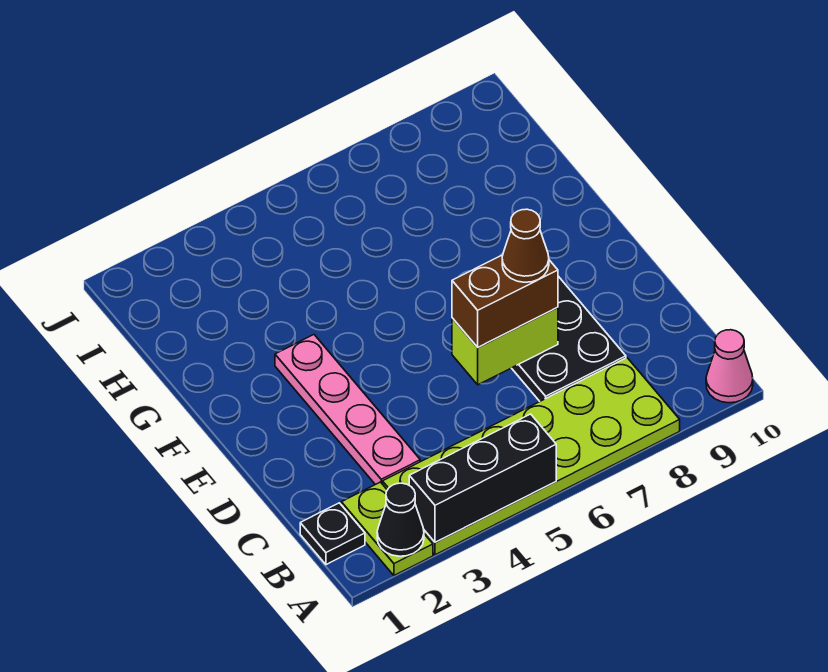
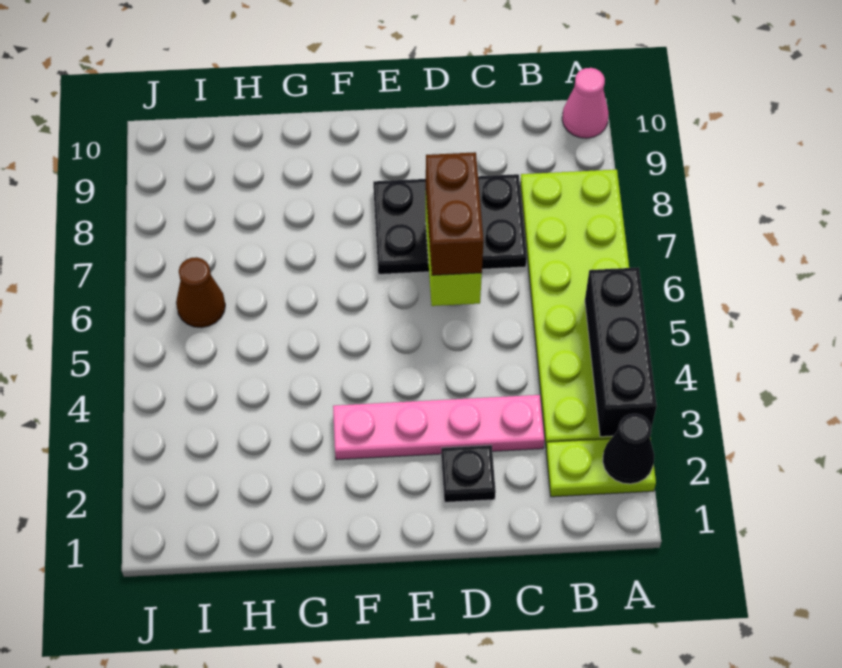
black 1x1 plate [300,503,365,565] -> black 1x1 plate moved to [441,445,496,502]
brown 1x1 cone [502,209,549,282] -> brown 1x1 cone moved to [176,257,225,328]

